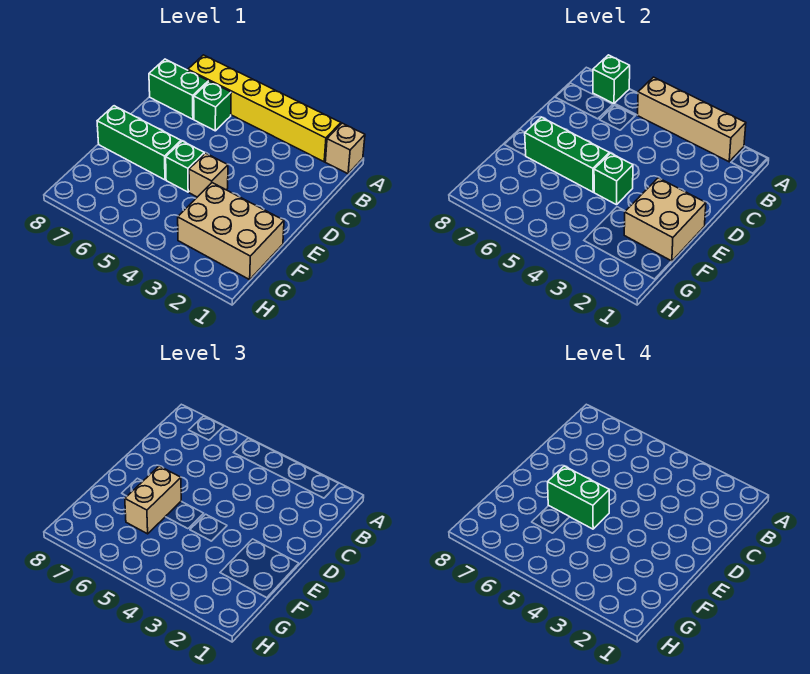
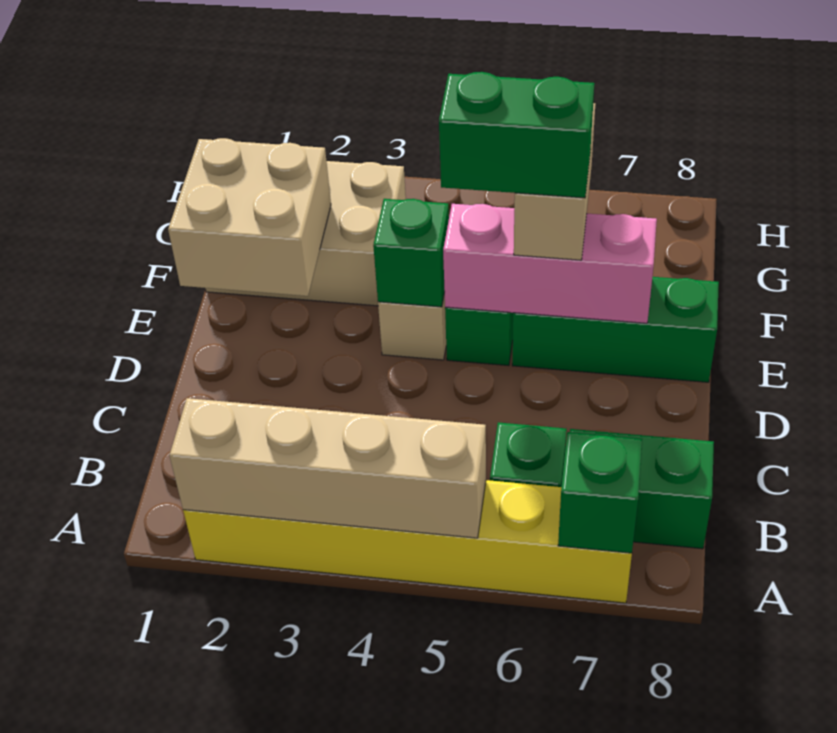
tan 1x1 brick [325,123,365,174] -> none
green 1x3 brick [525,117,609,192] -> pink 1x3 brick [443,204,657,323]

